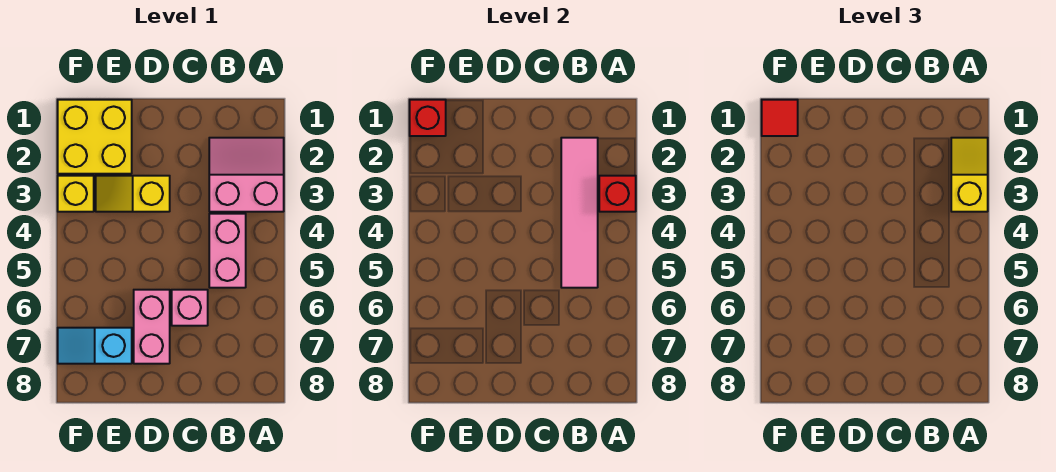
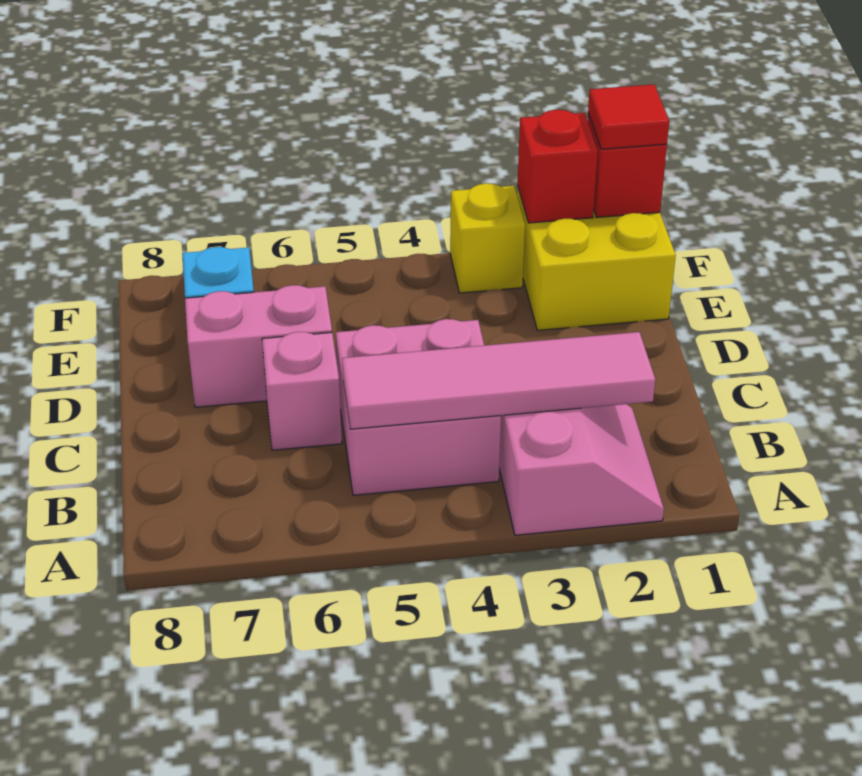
yellow 1x2 slope [951,138,988,212] -> none
red 1x1 brick [599,176,636,212] -> red 1x1 brick moved to [518,110,598,223]
pink 1x2 brick [209,214,246,288] -> pink 2x2 brick [336,319,501,495]
yellow 1x2 slope [96,176,170,212] -> none

